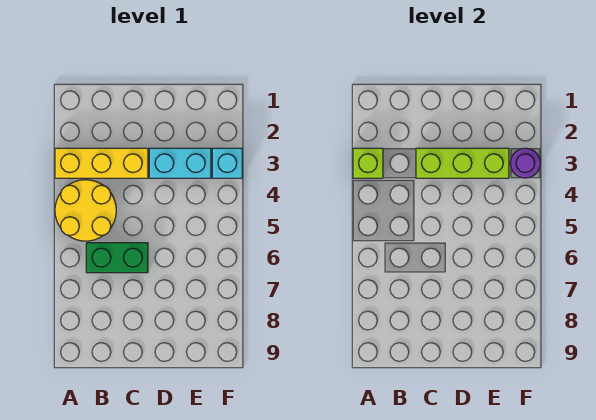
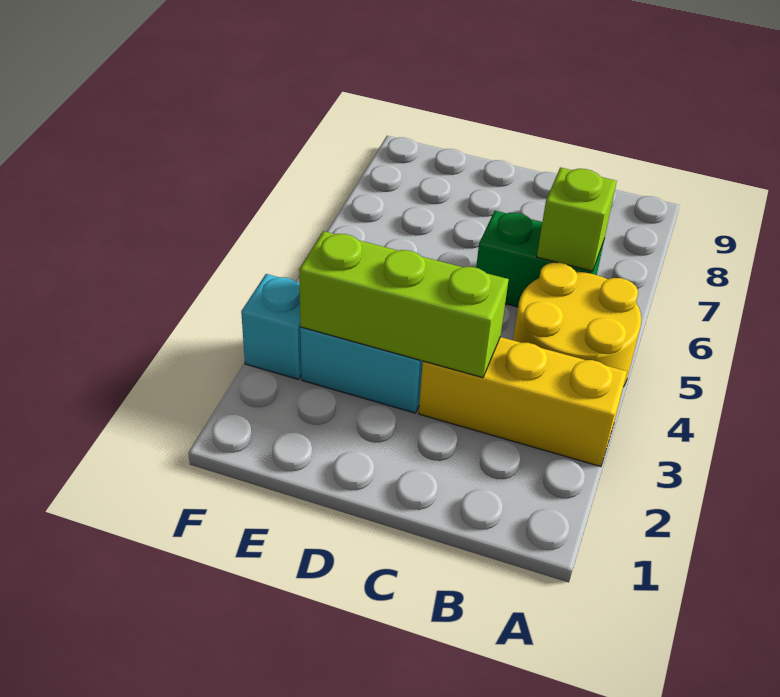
lime 1x1 brick [353,148,383,178] -> lime 1x1 brick moved to [537,167,617,271]
purple 1x1 round brick [510,148,540,178] -> none

